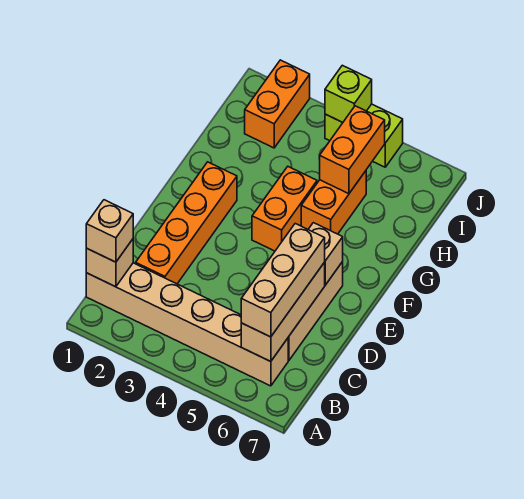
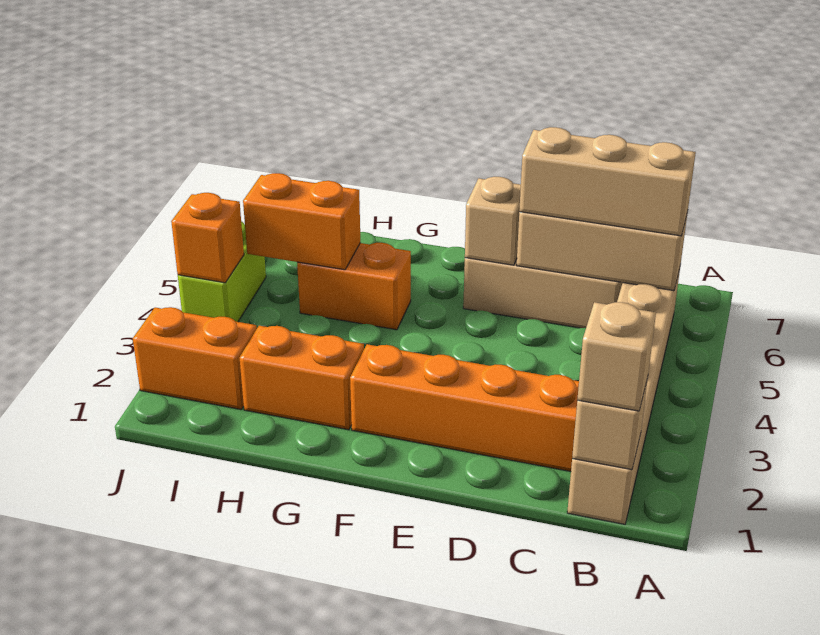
orange 1x2 brick [252,167,317,251] -> orange 1x2 brick moved to [240,326,364,430]
lime 1x1 brick [325,65,372,122] -> orange 1x1 brick [171,193,244,283]

